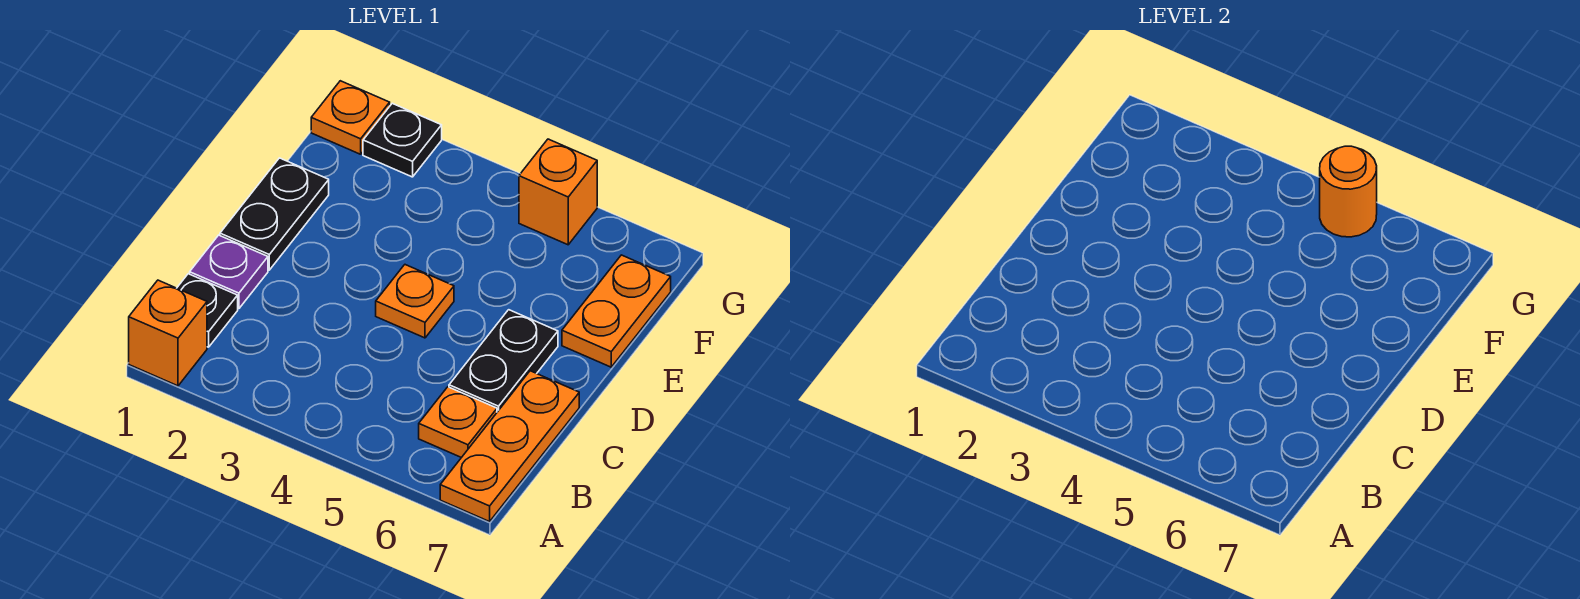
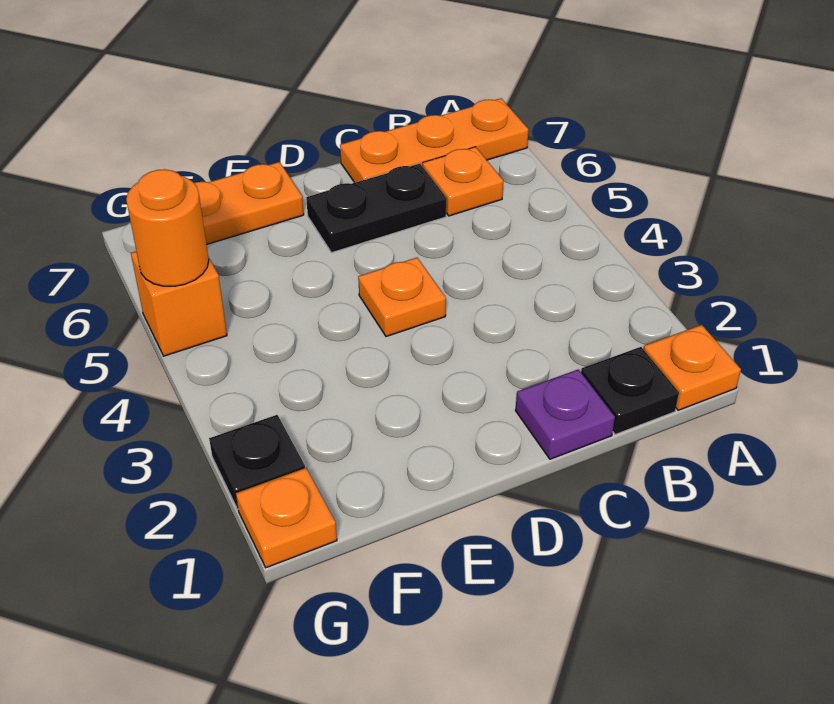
orange 1x1 brick [129,280,207,386] -> orange 1x1 plate [644,325,741,410]
black 1x2 plate [220,158,329,270] -> none

